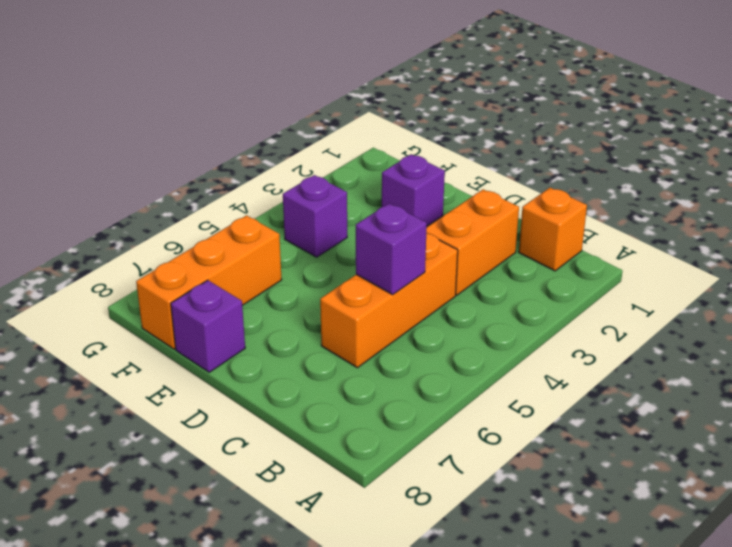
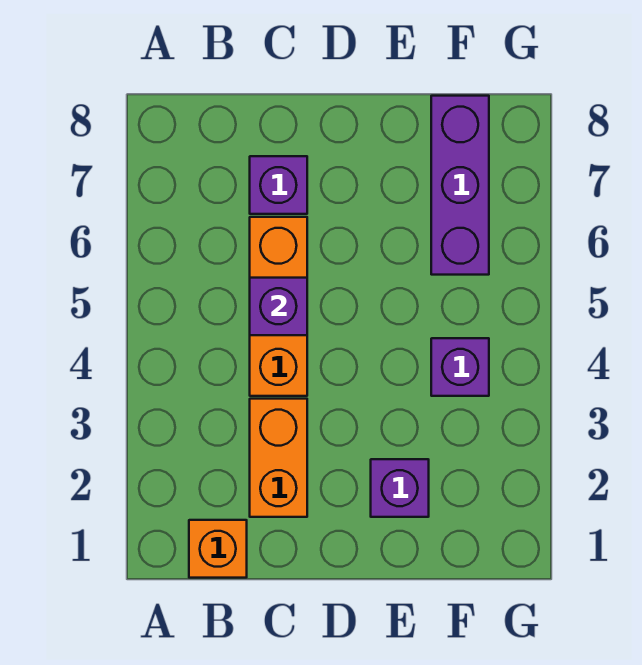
purple 1x1 brick [171,280,245,372] -> purple 1x1 brick moved to [250,156,307,214]
orange 1x3 brick [136,215,282,349] -> purple 1x3 brick [431,96,489,275]

